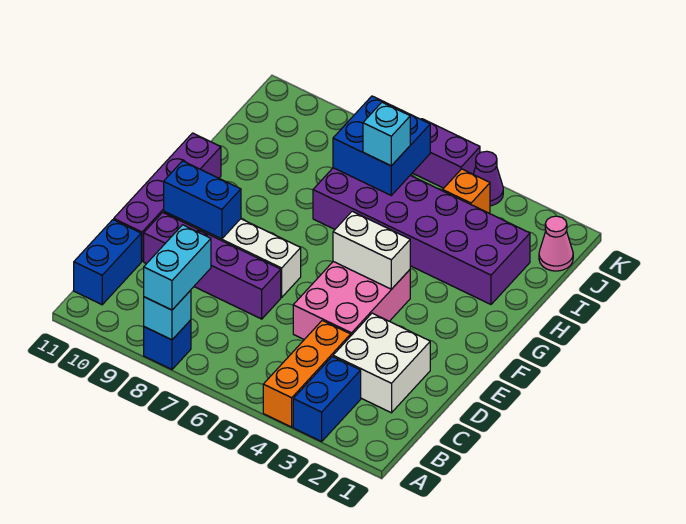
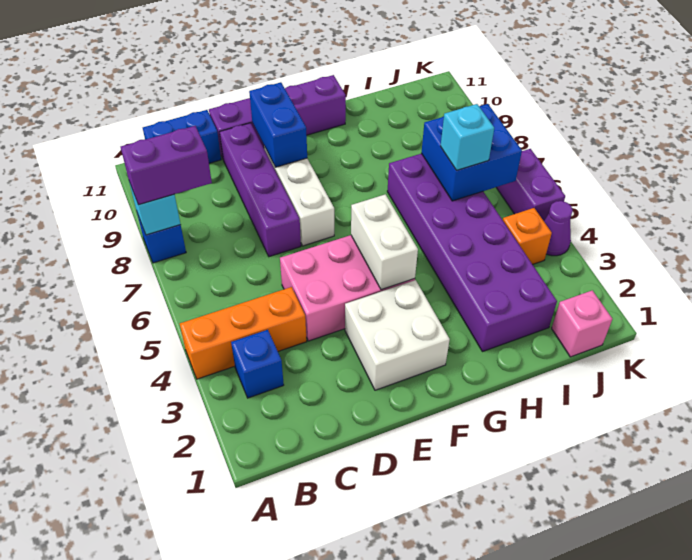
blue 1x2 brick [293,356,361,441] -> blue 1x1 brick [231,330,284,398]
cyan 1x2 brick [144,225,211,310] -> purple 1x2 brick [121,126,212,205]
white 2x2 brick [333,313,430,413] -> white 2x2 brick moved to [345,280,450,390]
pink 1x1 cone [539,216,573,271] -> pink 1x1 brick [552,290,612,357]

